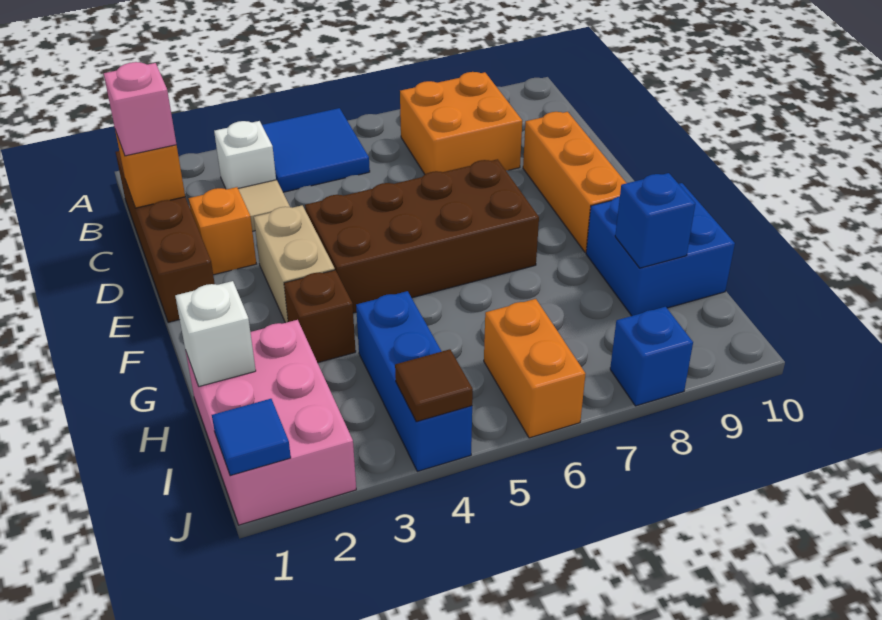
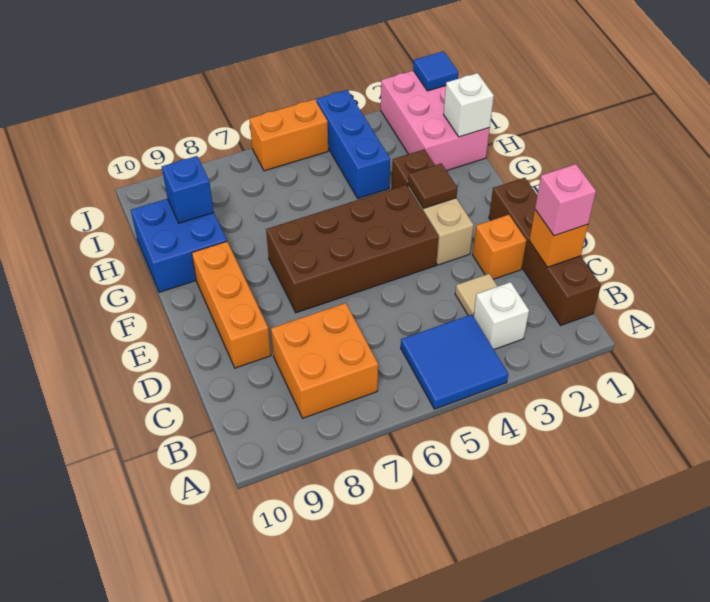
orange 1x2 brick [484,299,585,438] -> orange 1x2 brick turned to [249,99,328,171]
brown 1x1 tile [395,349,473,422] -> brown 1x1 tile moved to [408,163,457,208]
blue 1x1 brick [610,307,693,406] -> none

